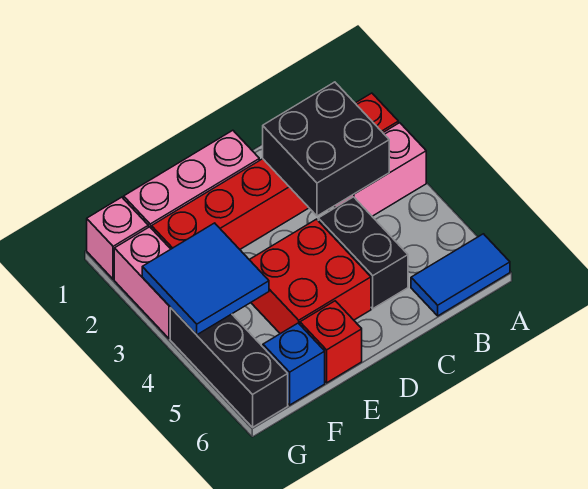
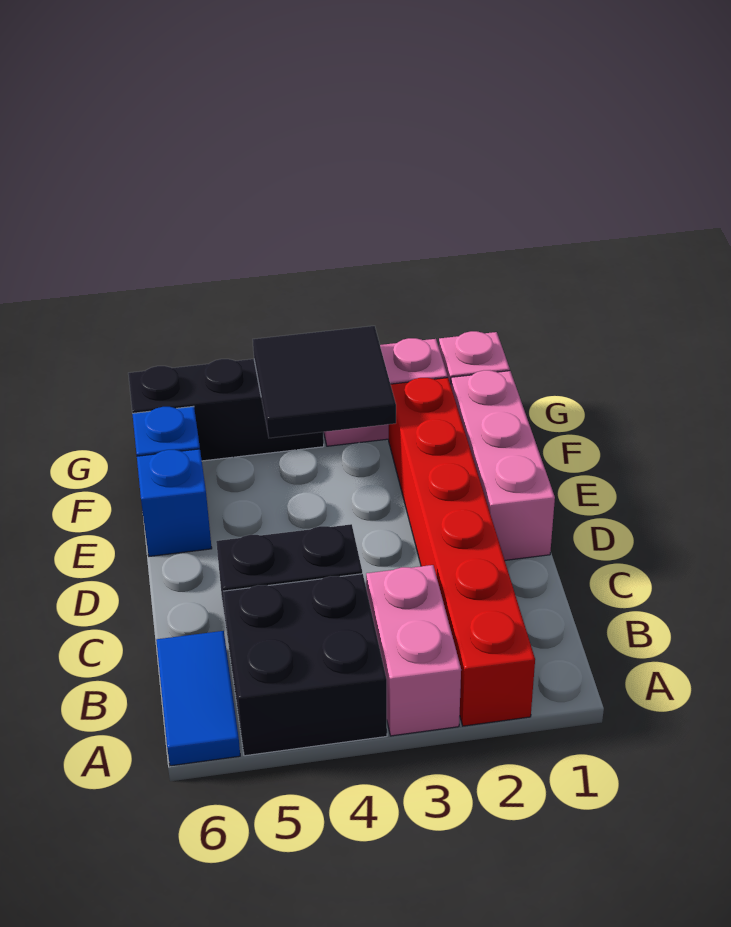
black 2x2 brick [263,82,389,216] -> black 2x2 brick moved to [223,574,387,756]
red 2x2 brick [249,219,371,334] -> none
red 1x1 brick [300,301,362,383] -> blue 1x1 brick [137,449,212,556]
blue 2x2 tile [142,223,269,335] -> black 2x2 tile [253,326,396,438]

